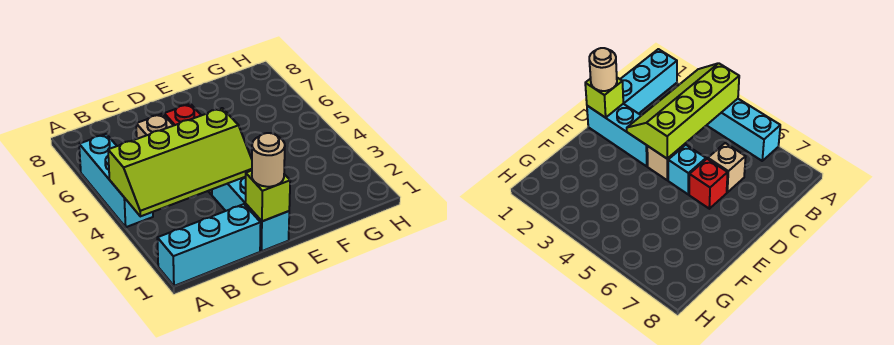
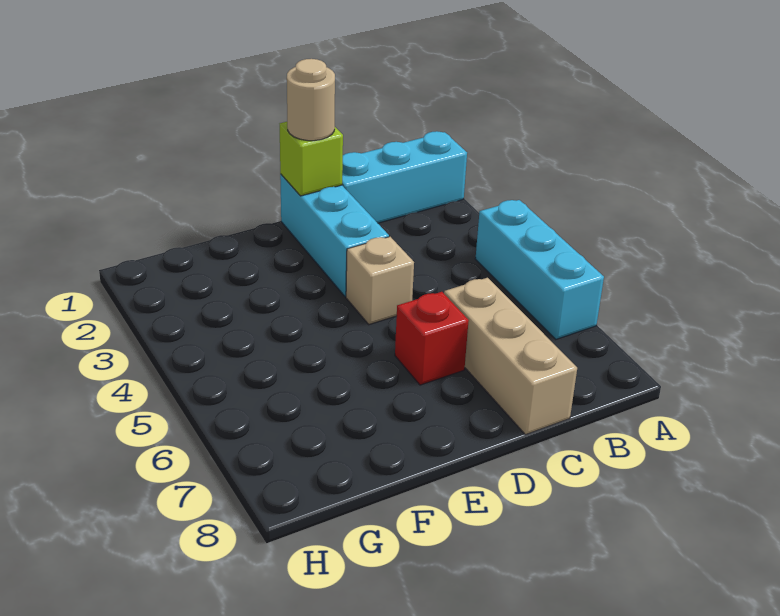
lime 2x4 slope [108,108,252,216] -> none
tan 1x1 brick [136,114,174,139] -> tan 1x3 brick [444,278,577,435]
cyan 1x1 brick [668,145,706,194] -> none

